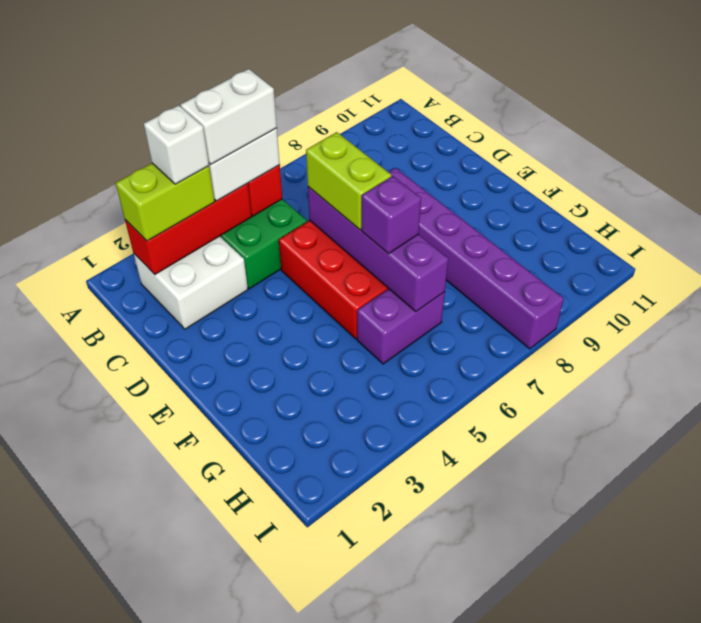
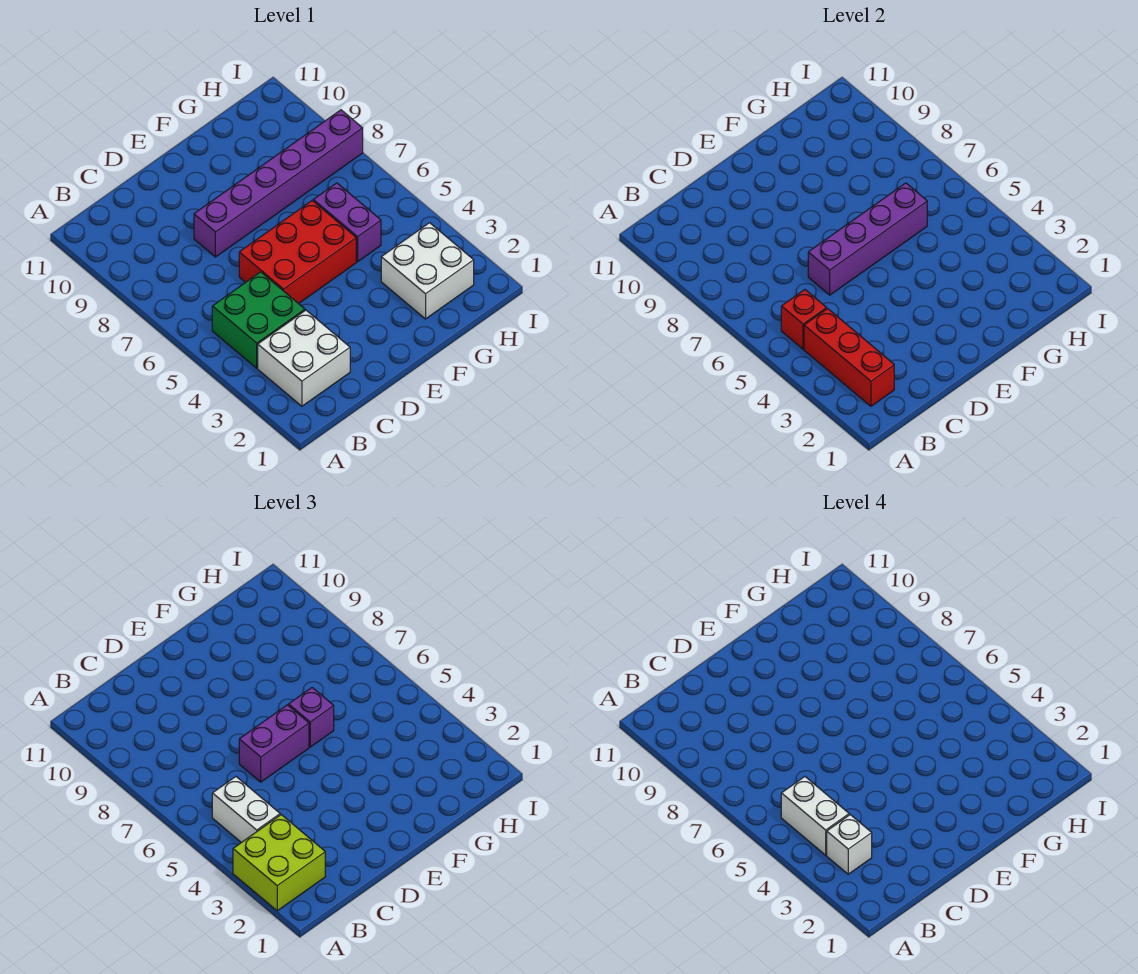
lime 1x2 brick [116,163,215,241] -> lime 2x2 brick [233,815,325,911]
lime 1x2 brick [306,132,391,230] -> purple 1x2 brick [239,705,309,782]
none -> white 2x2 brick [381,223,474,319]

